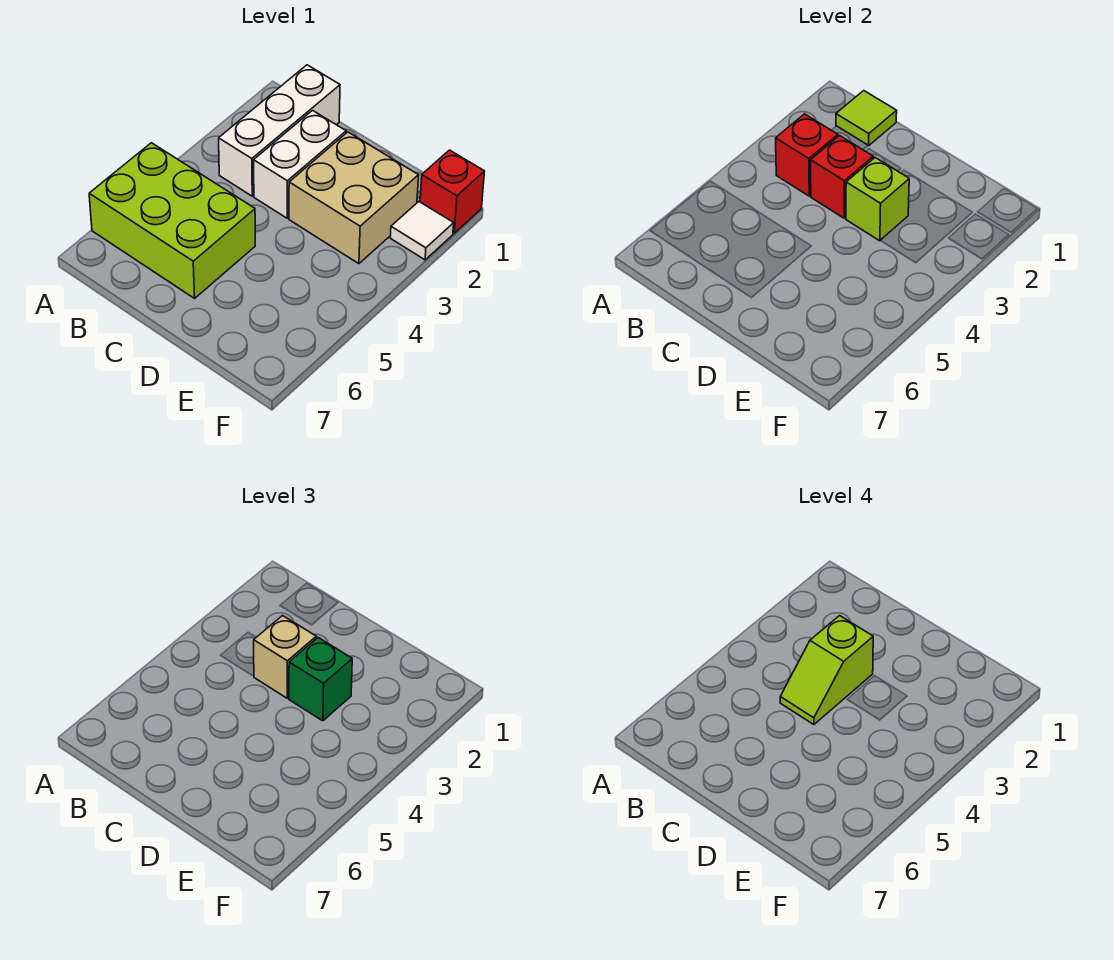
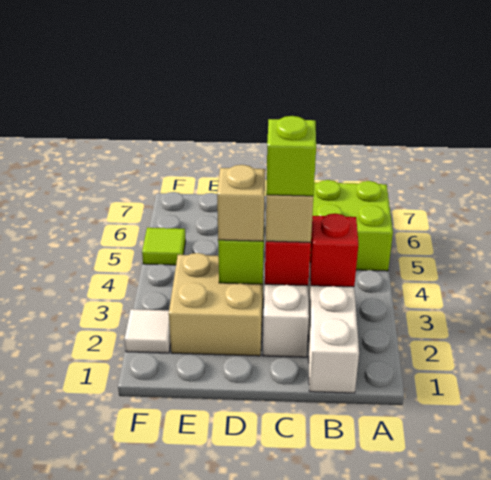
lime 1x1 tile [836,91,897,146] -> lime 1x1 tile moved to [142,228,186,265]
green 1x1 brick [289,638,352,721] -> tan 1x1 brick [217,165,265,241]
red 1x1 brick [420,150,485,233] -> none

